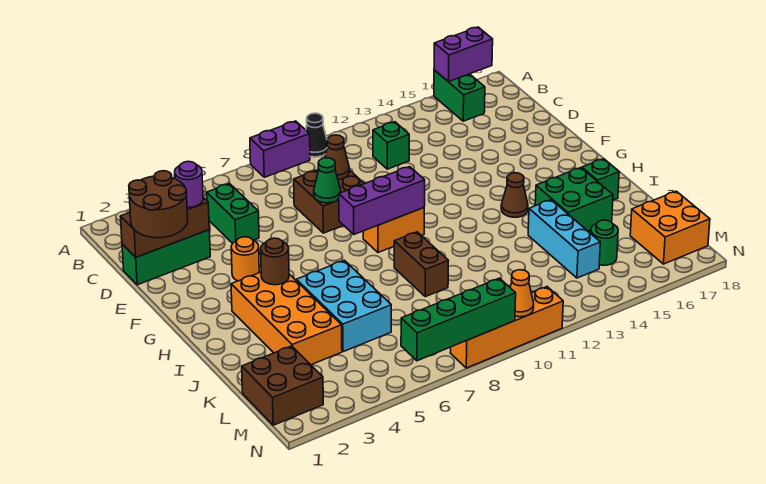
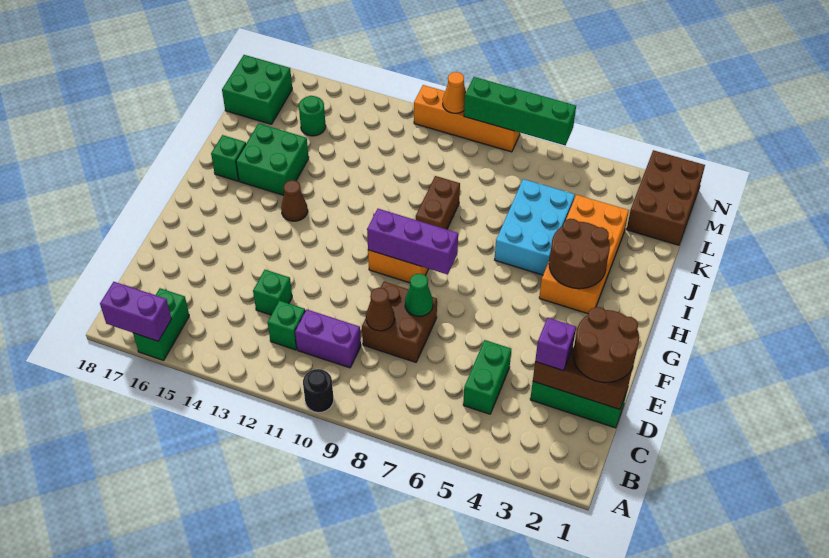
purple 1x2 brick [250,121,310,177] -> purple 1x2 brick moved to [295,309,361,368]
black 1x1 cone [306,113,328,157] -> black 1x1 round brick [303,369,334,413]
purple 1x1 round brick [175,162,203,207] -> purple 1x1 brick [535,318,576,371]
none -> green 1x1 brick [253,270,292,315]
orange 1x1 round brick [231,237,259,281] -> none
brown 1x1 round brick [261,238,289,285] -> brown 2x2 round brick [549,219,610,289]
cyan 1x3 brick [528,200,600,278] -> none
brown 2x2 brick [242,346,323,425] -> brown 2x3 brick [627,150,705,245]
orange 2x2 brick [630,191,710,264] -> green 2x2 brick [222,55,292,124]

